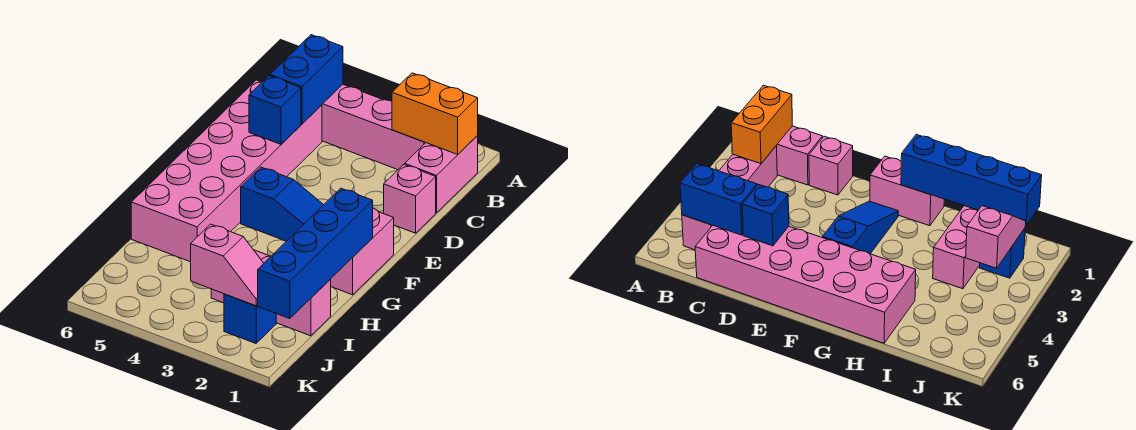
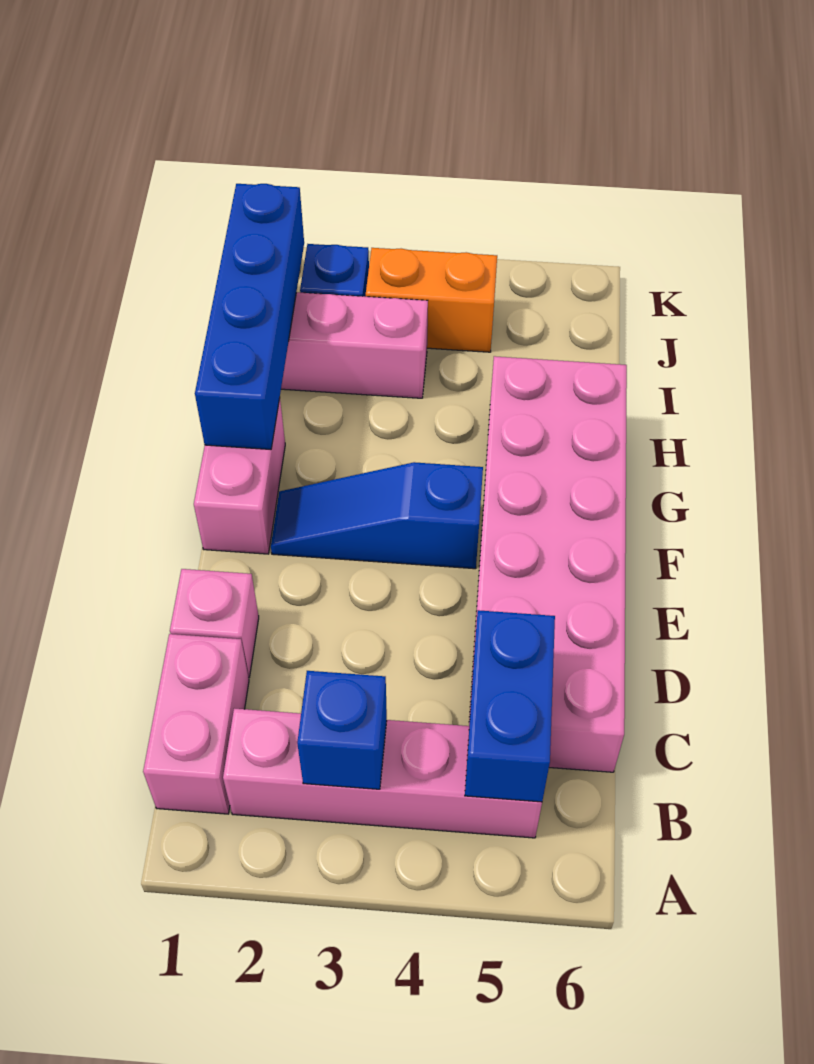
orange 1x2 brick [392,73,478,154] -> orange 1x2 brick moved to [366,248,497,352]
blue 1x1 brick [249,76,301,144] -> blue 1x1 brick moved to [297,671,387,789]
pink 1x2 slope [191,224,264,306] -> none

